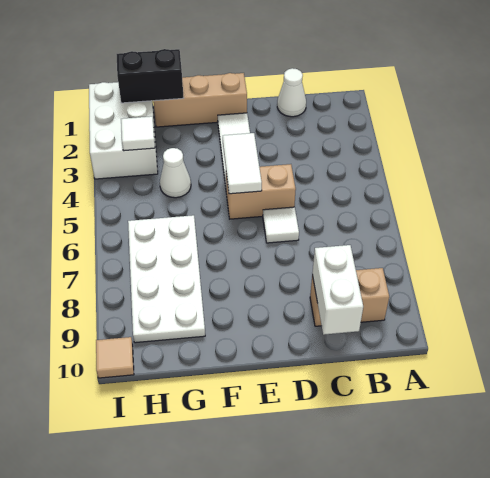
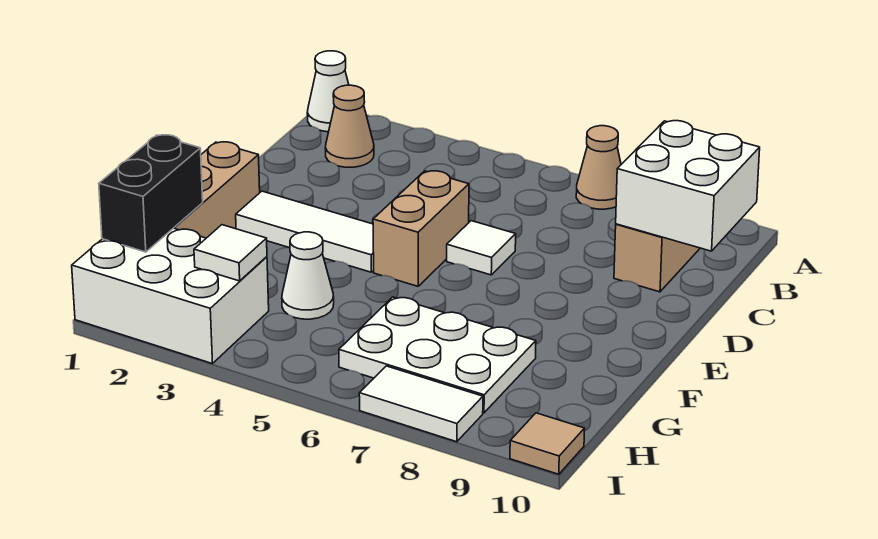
none -> tan 1x1 cone [576,126,621,209]
none -> tan 1x1 cone [325,85,374,167]
white 1x1 cone [277,68,306,117] -> white 1x1 cone moved to [307,51,349,132]
white 1x2 brick [312,245,363,335] -> white 2x2 brick [616,121,760,251]
white 1x2 tile [223,133,262,194] -> white 1x2 tile moved to [359,366,483,442]
white 2x4 plate [128,215,205,343] -> white 2x3 plate [339,297,536,413]

